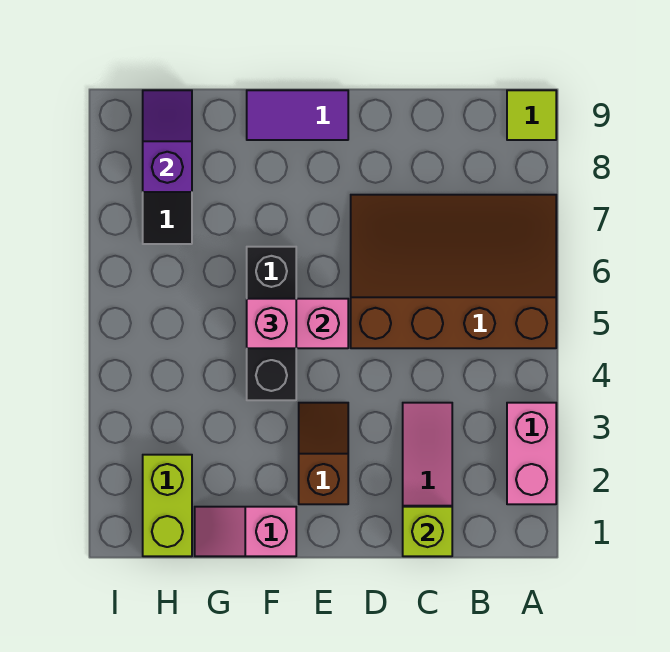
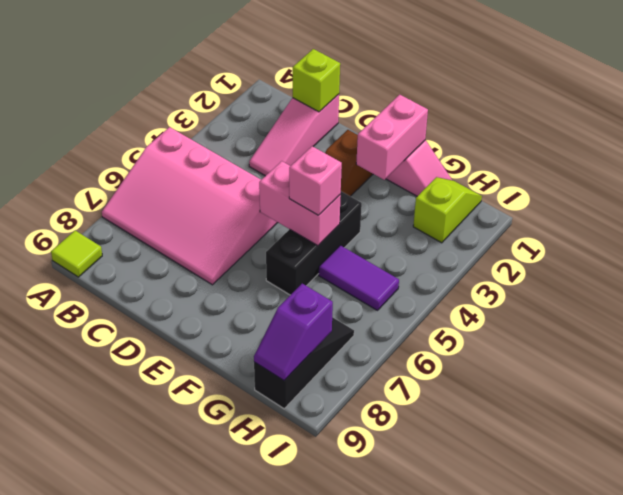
pink 1x2 brick [507,403,556,504] -> pink 1x2 brick moved to [356,95,428,180]
brown 3x4 slope [351,195,556,348] -> pink 3x4 slope [102,127,278,285]
purple 1x2 tile [247,90,348,140] -> purple 1x2 tile moved to [319,245,399,310]
lime 1x2 brick [143,455,192,556] -> lime 1x2 slope [413,177,482,243]

